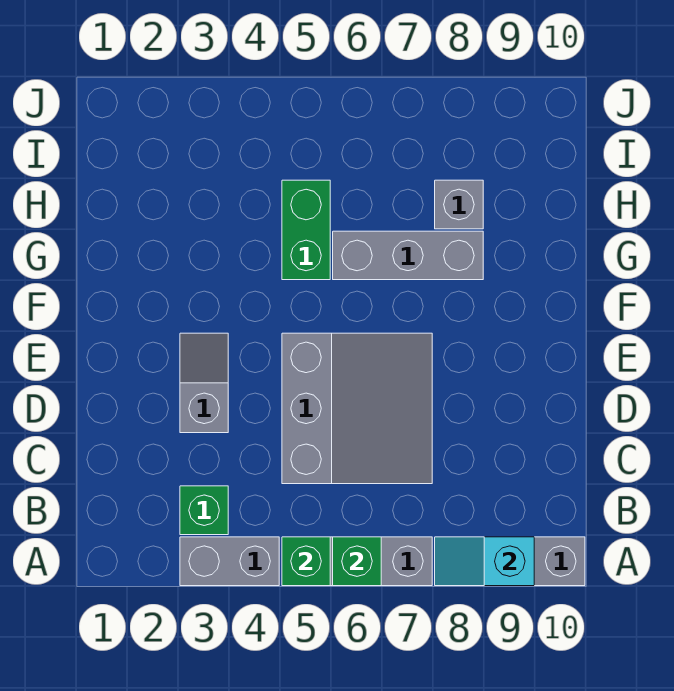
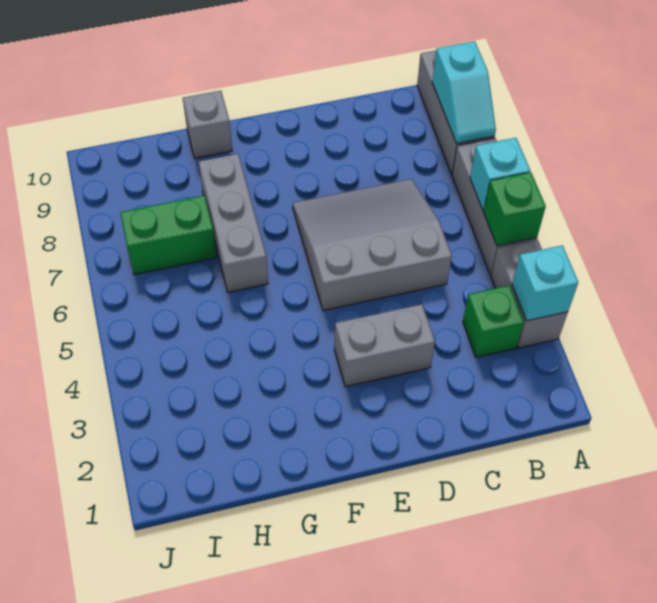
none -> cyan 1x1 brick [512,245,578,321]
green 1x1 brick [333,537,381,586] -> cyan 1x1 brick [470,138,530,210]
grey 1x2 slope [180,333,228,433] -> grey 1x2 brick [334,304,435,387]
green 1x2 brick [282,180,330,280] -> green 1x2 brick moved to [120,195,217,275]
grey 1x1 brick [435,180,483,229] -> grey 1x1 brick moved to [183,91,232,158]

